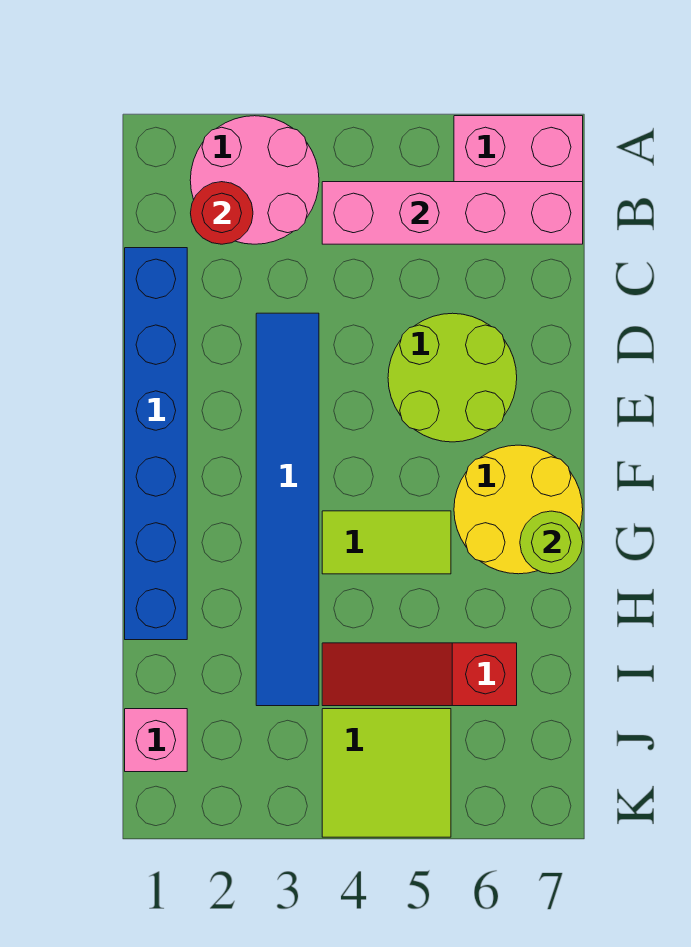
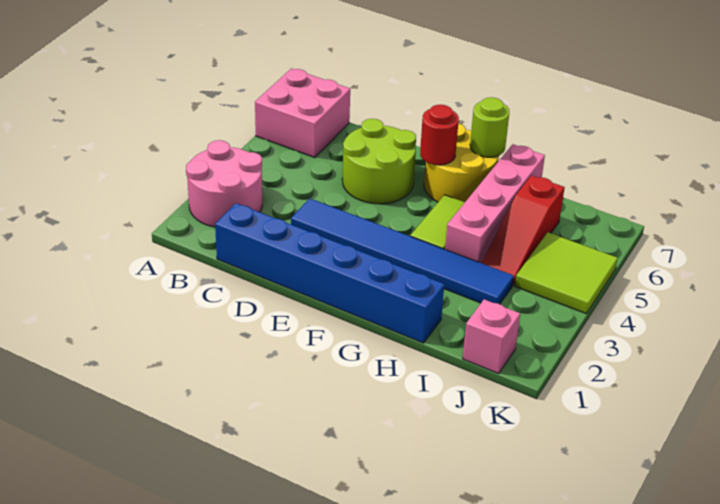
red 1x1 round brick [191,182,253,244] -> red 1x1 round brick moved to [420,105,459,165]
pink 1x4 brick [322,182,583,244] -> pink 1x4 brick moved to [445,144,545,263]

